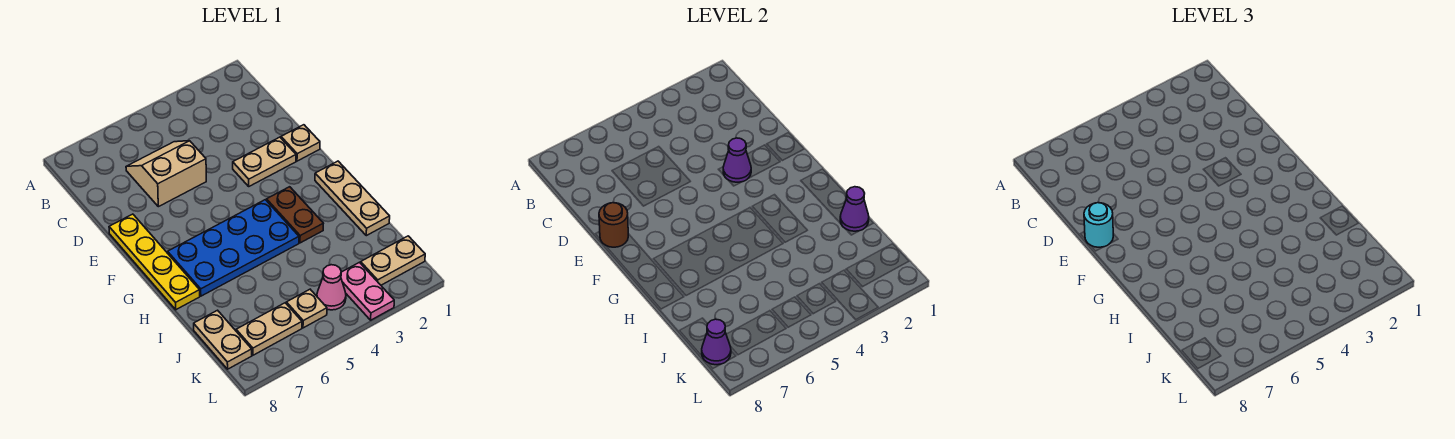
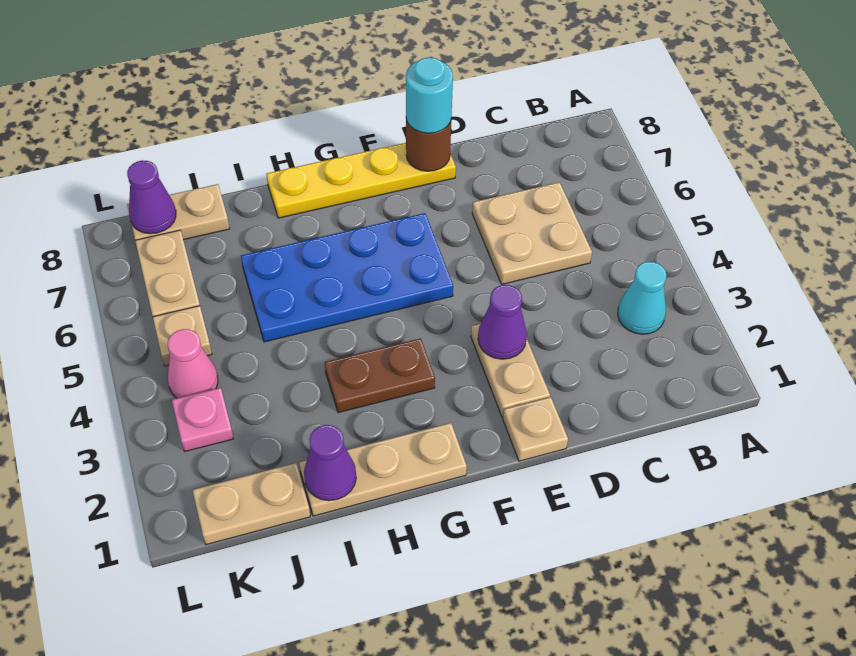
none -> cyan 1x1 cone [618,262,667,334]
tan 2x2 slope [126,141,206,207] -> tan 2x2 plate [472,182,592,284]
blue 2x4 plate [168,200,299,296] -> blue 2x4 plate turned to [241,213,453,342]
tan 1x2 plate [361,236,425,285] -> tan 1x2 plate turned to [193,463,310,545]
pink 1x2 plate [341,262,394,320] -> pink 1x1 plate [172,388,234,452]

